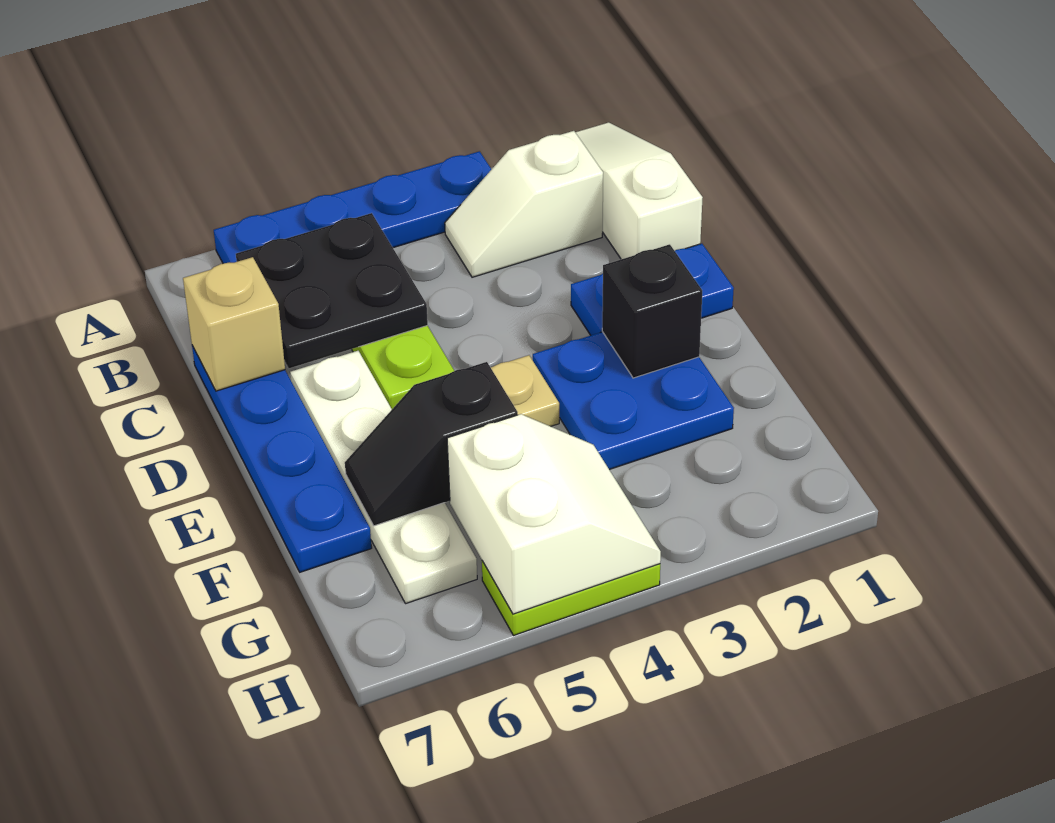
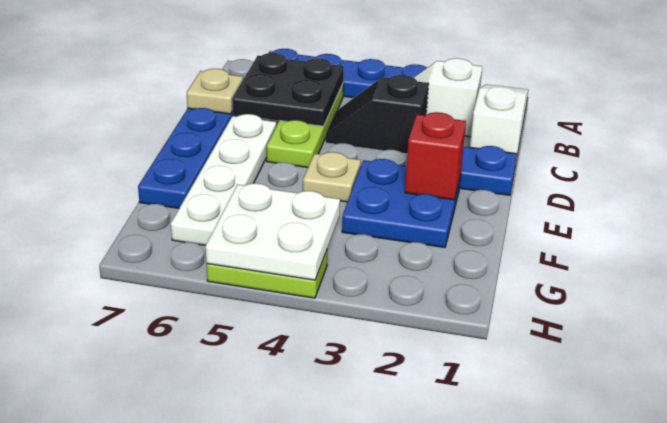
tan 1x1 brick [183,257,285,391] -> tan 1x1 plate [187,69,243,114]
black 1x1 brick [602,244,702,378] -> red 1x1 brick [405,112,466,200]
black 1x2 slope [345,362,518,526] -> black 1x2 slope moved to [326,75,429,154]
white 2x2 slope [447,414,661,614] -> white 2x2 plate [206,183,340,280]

